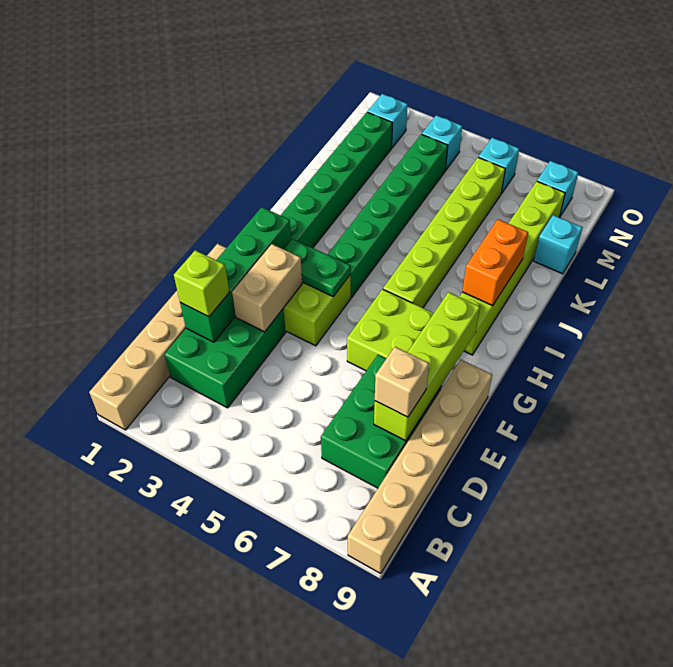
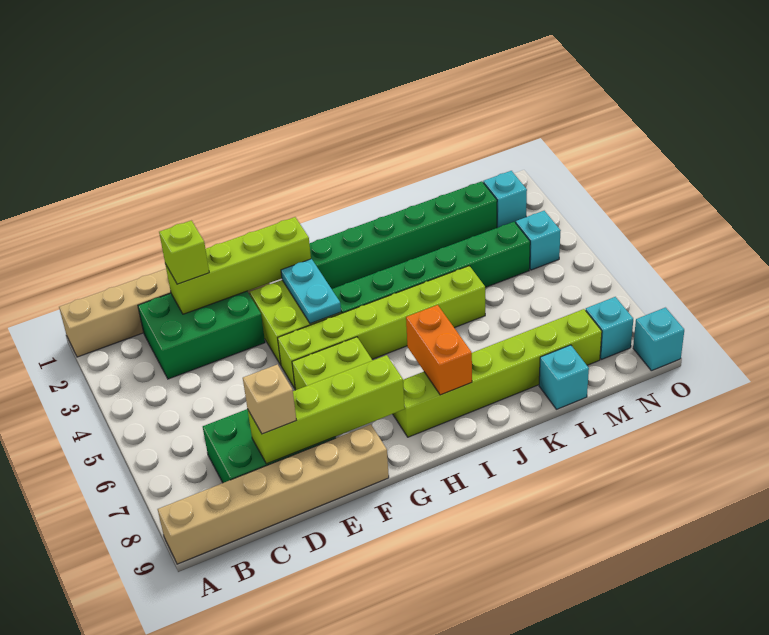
green 1x4 brick [180,207,291,342] -> lime 1x4 brick [165,217,311,314]
tan 1x2 brick [232,244,302,332] -> none
green 1x2 plate [284,239,351,297] -> cyan 1x2 plate [281,259,341,324]
lime 1x6 brick [383,157,505,308] -> lime 1x6 brick moved to [278,266,485,388]
orange 1x2 brick [462,219,528,306] -> orange 1x2 brick turned to [406,305,472,395]
cyan 1x1 brick [479,138,519,193] -> cyan 1x1 brick moved to [633,308,684,371]

